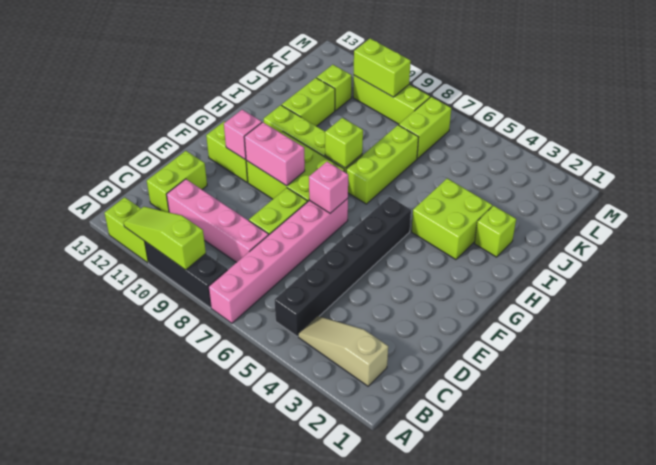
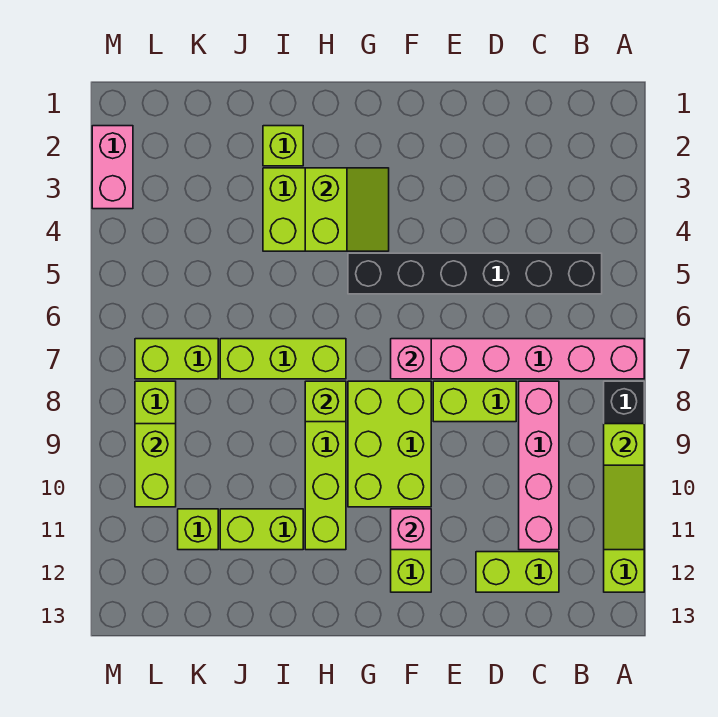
tan 1x3 slope [298,316,388,386] -> none
pink 1x2 brick [244,122,305,186] -> pink 1x2 brick moved to [92,126,133,209]
none -> lime 2x2 slope [305,168,389,251]

